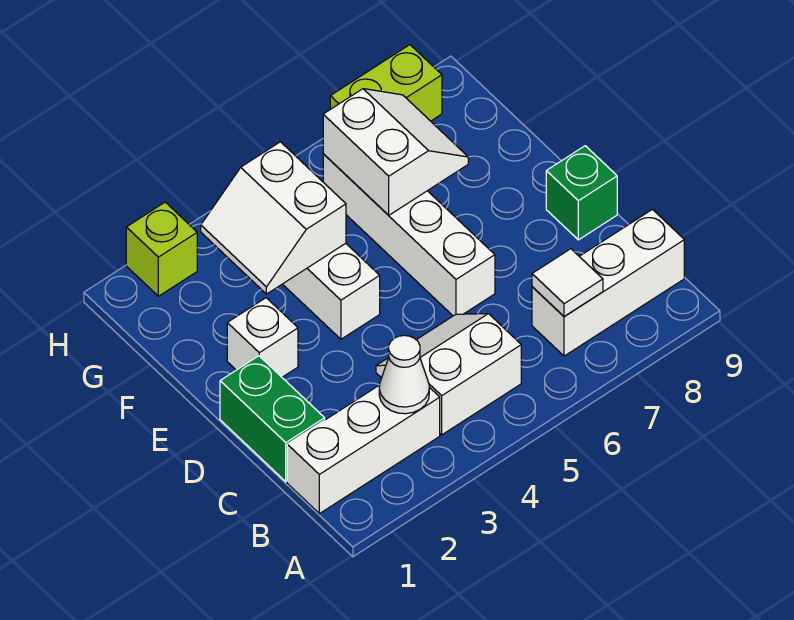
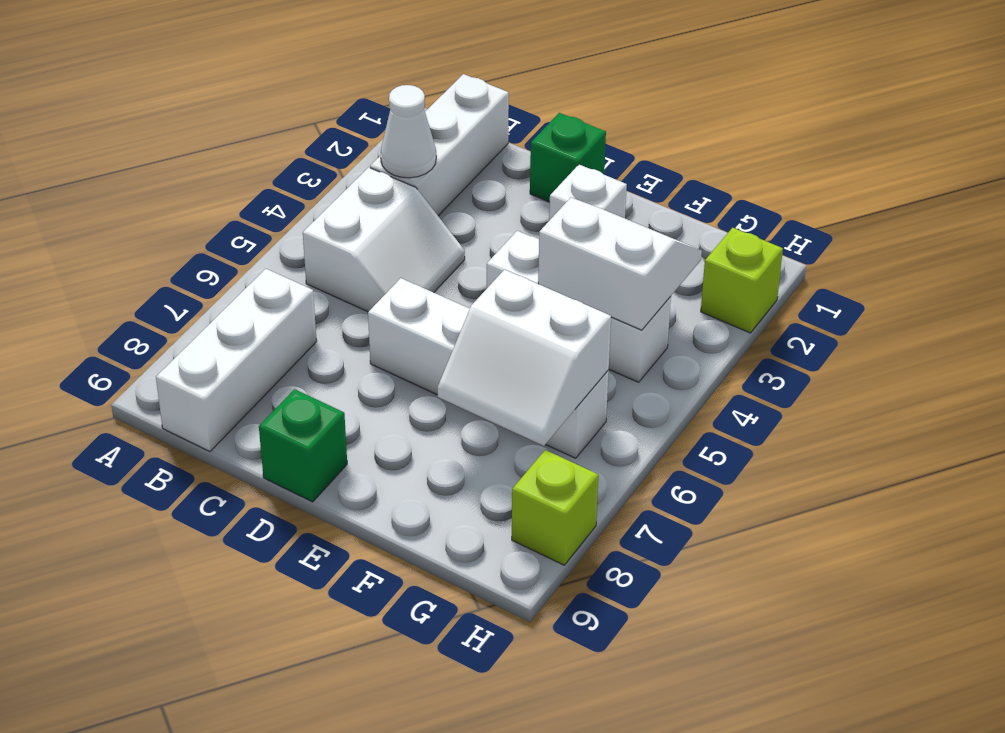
white 1x1 tile [532,249,603,317] -> none
green 1x2 brick [220,356,325,482] -> green 1x1 brick [530,113,606,202]
lime 1x2 brick [330,45,442,121] -> lime 1x1 brick [512,450,598,565]

